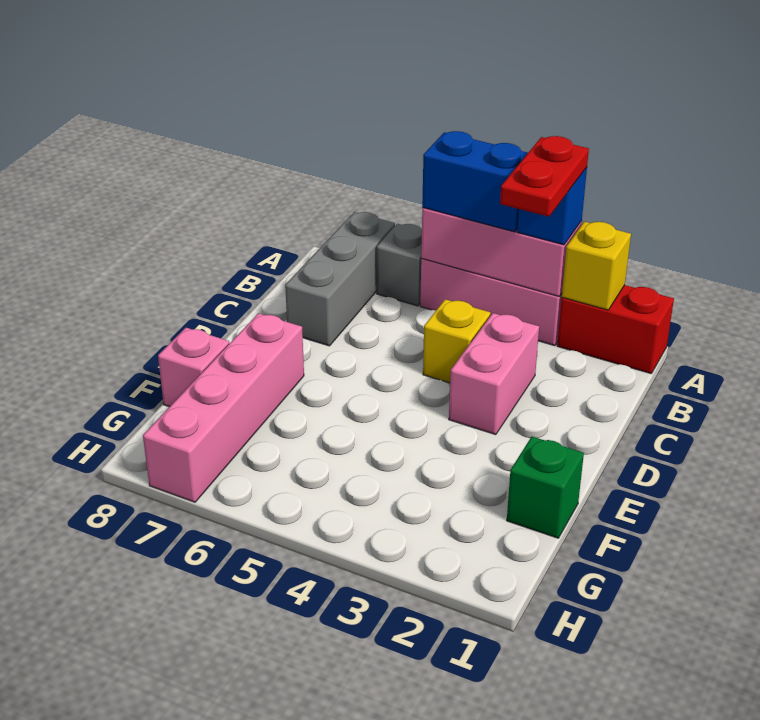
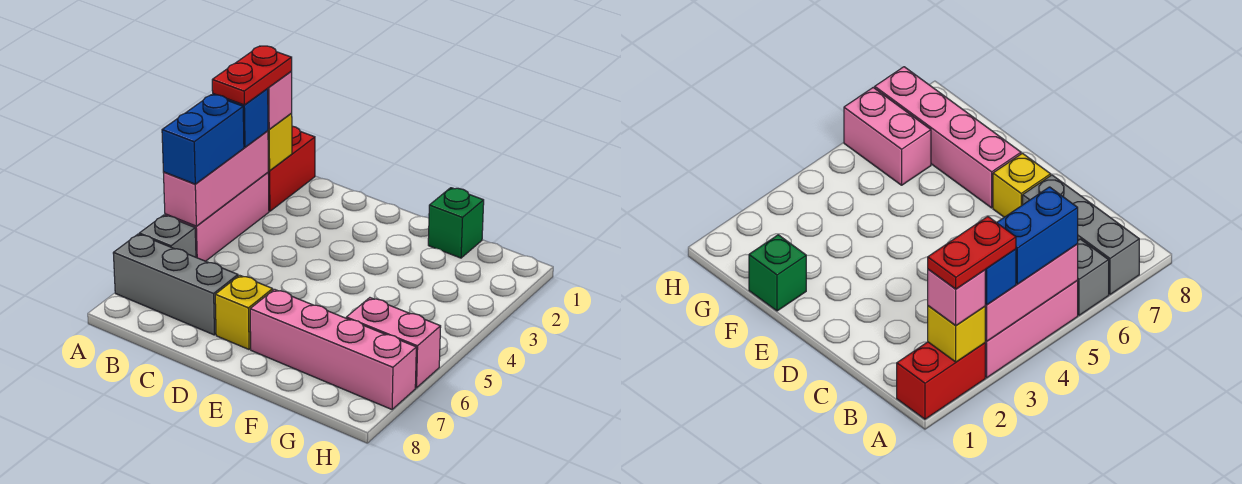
red 1x2 plate [500,136,589,217] -> red 1x2 plate turned to [212,46,292,105]
pink 1x2 brick [449,313,539,435] -> pink 1x2 brick moved to [346,298,441,388]
yellow 1x1 brick [423,299,490,383] -> yellow 1x1 brick moved to [215,275,273,349]
pink 1x1 brick [158,328,229,407] -> pink 1x1 brick moved to [267,72,292,129]

